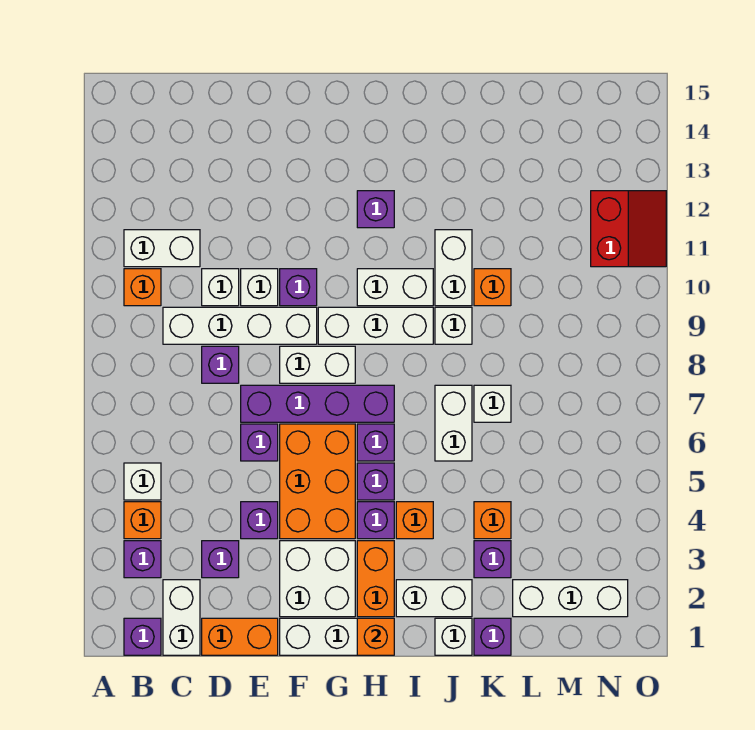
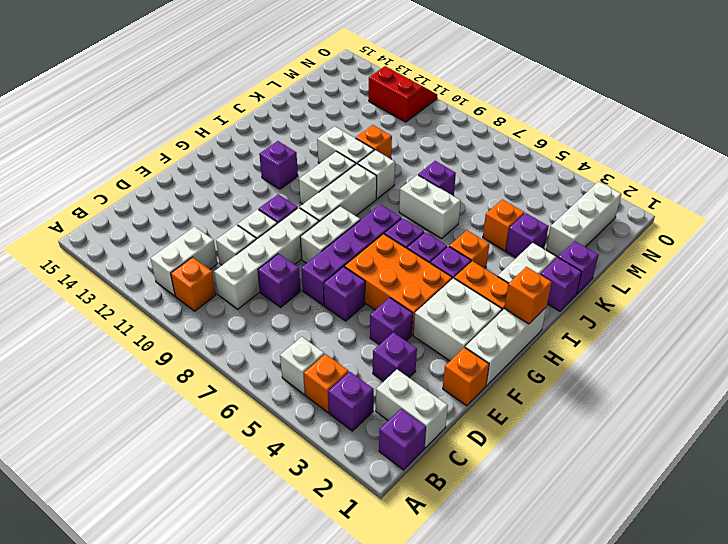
orange 1x2 brick [202,618,278,655] -> orange 1x1 brick [443,347,489,406]
white 1x1 brick [435,618,472,655] -> purple 1x1 brick [541,258,582,311]
white 1x1 brick [474,385,511,422] -> purple 1x1 brick [418,161,456,196]

